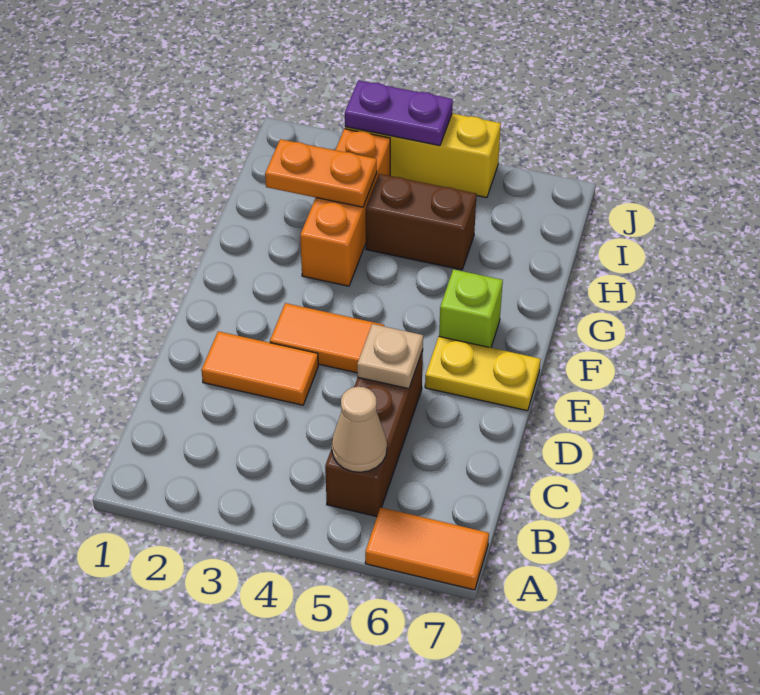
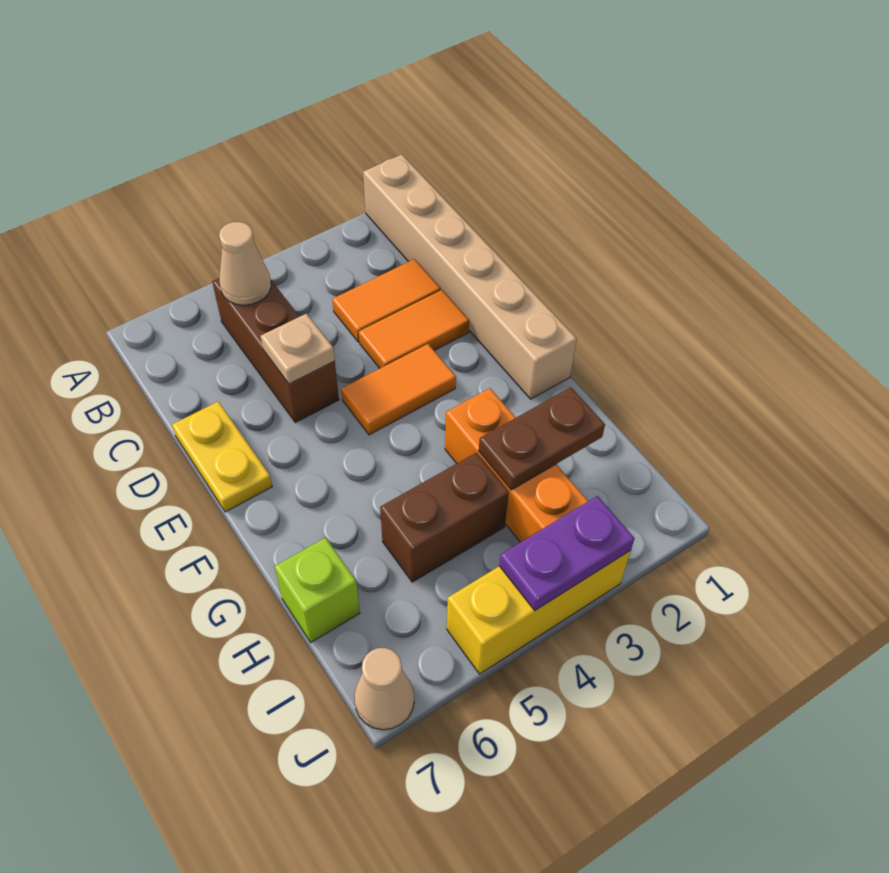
none -> tan 1x6 brick [363,154,577,399]
orange 1x2 tile [365,507,489,590] -> orange 1x2 tile moved to [332,259,441,342]
yellow 1x2 plate [425,337,541,411] -> yellow 1x2 plate turned to [172,401,272,512]
lime 1x1 brick [439,269,503,348] -> lime 1x1 brick moved to [274,538,360,642]
orange 1x2 plate [265,139,377,207] -> brown 1x2 plate [479,387,605,490]
none -> tan 1x1 cone [354,648,414,730]

